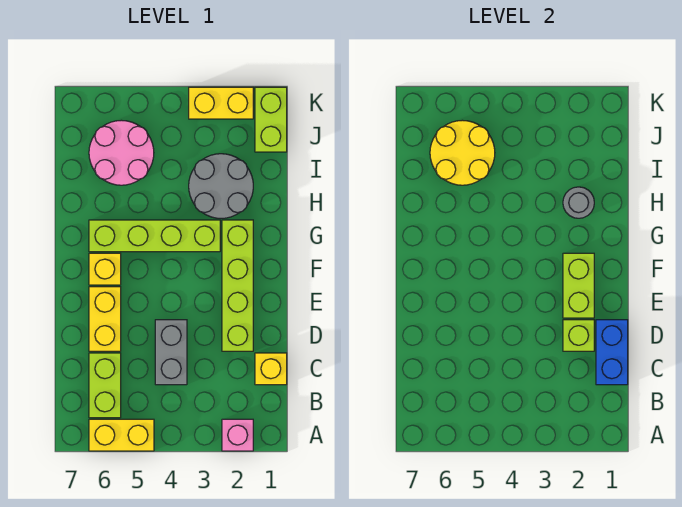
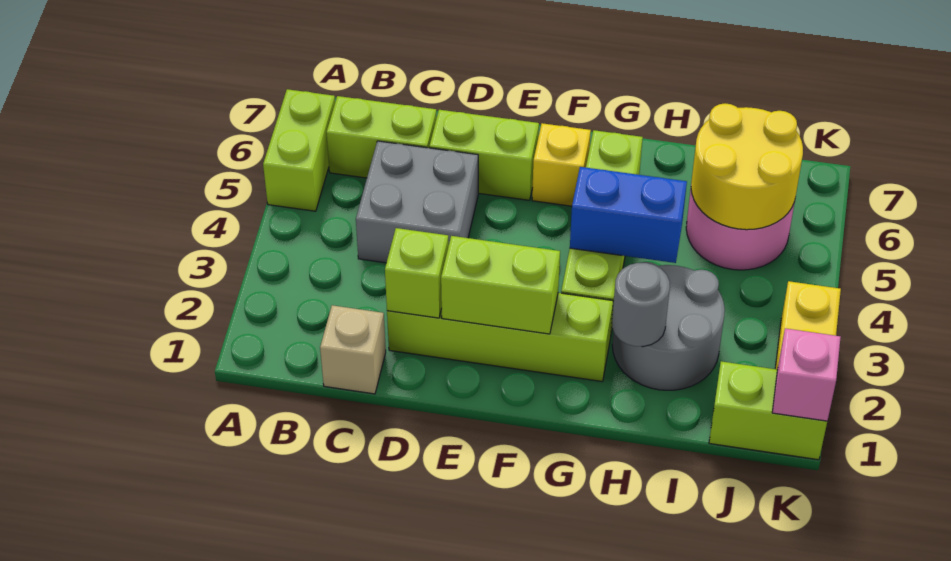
pink 1x1 brick [222,419,253,451] -> pink 1x1 brick moved to [772,328,841,421]
yellow 1x2 brick [89,419,154,451] -> lime 1x2 brick [263,89,335,211]
yellow 1x1 brick [255,353,287,385] -> tan 1x1 brick [320,305,386,394]
blue 1x2 brick [596,320,628,385] -> blue 1x2 brick moved to [570,167,687,263]
grey 1x2 brick [155,320,187,385] -> grey 2x2 brick [356,141,478,263]
yellow 1x2 brick [89,287,121,351] -> lime 1x2 brick [429,110,539,200]

